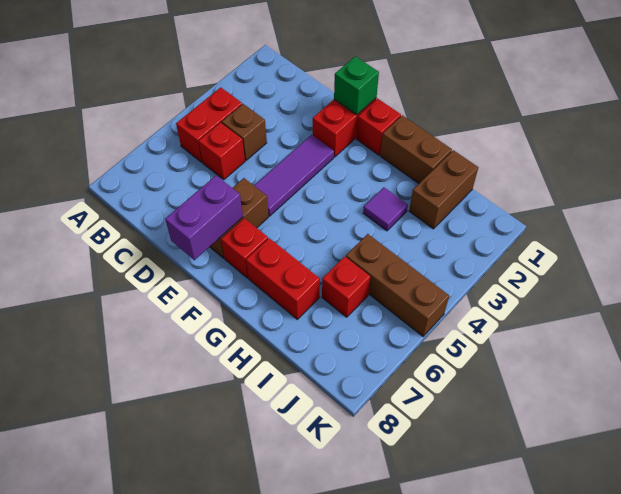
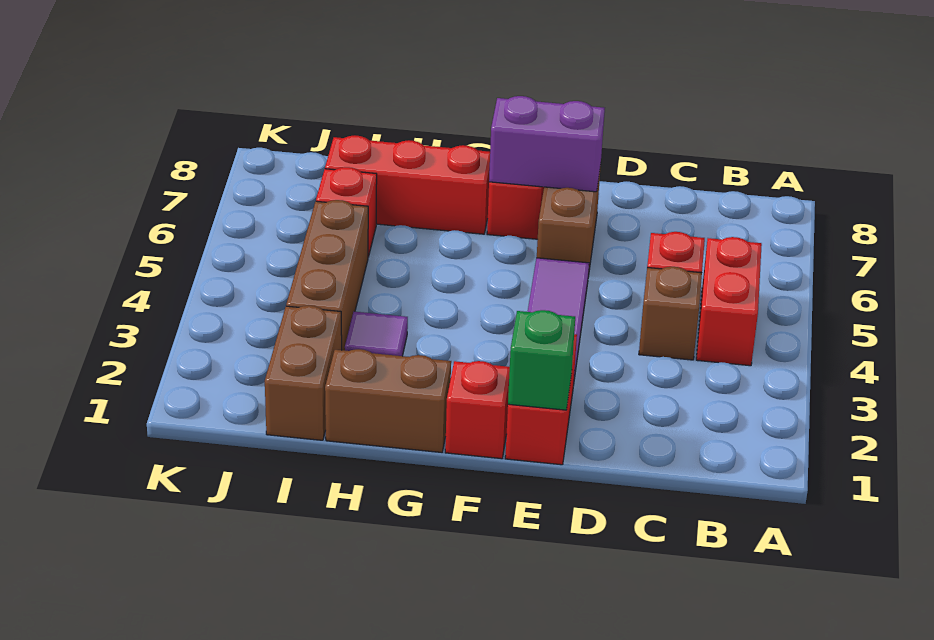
purple 1x2 brick [165,176,243,260] -> purple 1x2 brick turned to [489,96,605,192]
red 1x2 brick [246,238,320,319] -> red 1x3 brick [325,135,490,234]
brown 1x3 brick [346,234,449,336] -> brown 1x3 brick turned to [286,200,368,350]

